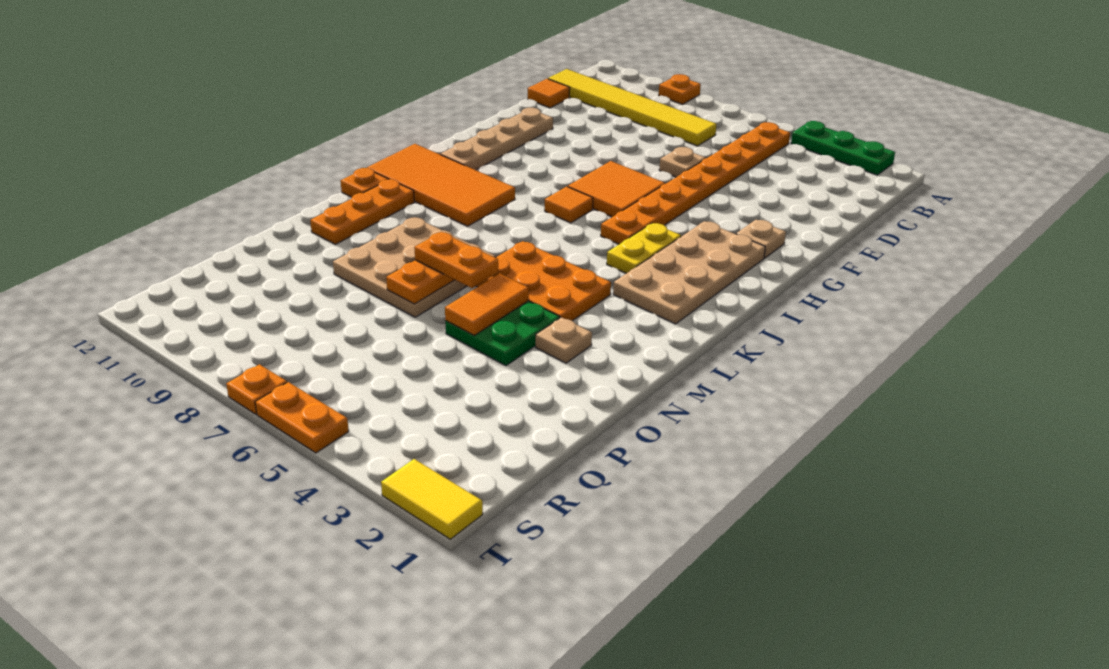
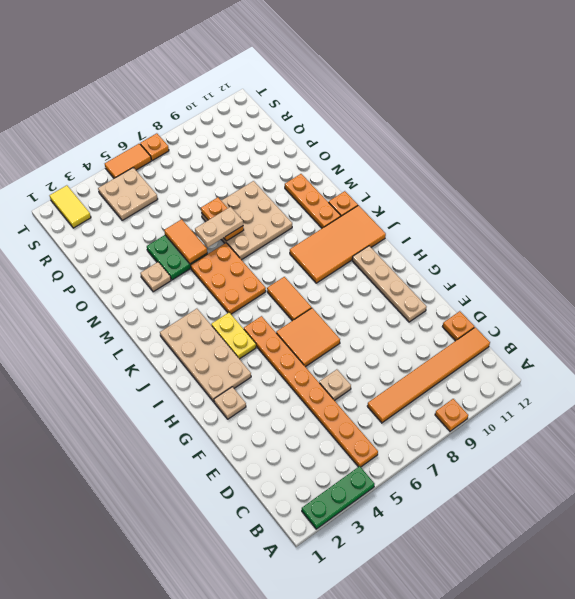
yellow 1x6 tile [548,69,717,146] -> orange 1x6 tile [367,327,490,423]
orange 1x1 tile [528,79,570,108] -> orange 1x1 plate [442,311,474,341]
orange 1x1 tile [545,186,593,223] -> orange 1x2 tile [267,277,312,321]
orange 2x3 plate [477,241,611,321] -> orange 2x3 plate turned to [191,243,266,314]
orange 1x2 plate [414,232,498,288] -> tan 1x2 plate [195,207,243,247]
none -> tan 2x2 plate [98,168,158,221]
yellow 1x2 tile [381,459,483,539] -> yellow 1x2 tile turned to [49,185,91,228]
orange 1x2 plate [255,382,349,453] -> orange 1x2 tile [105,144,151,178]

